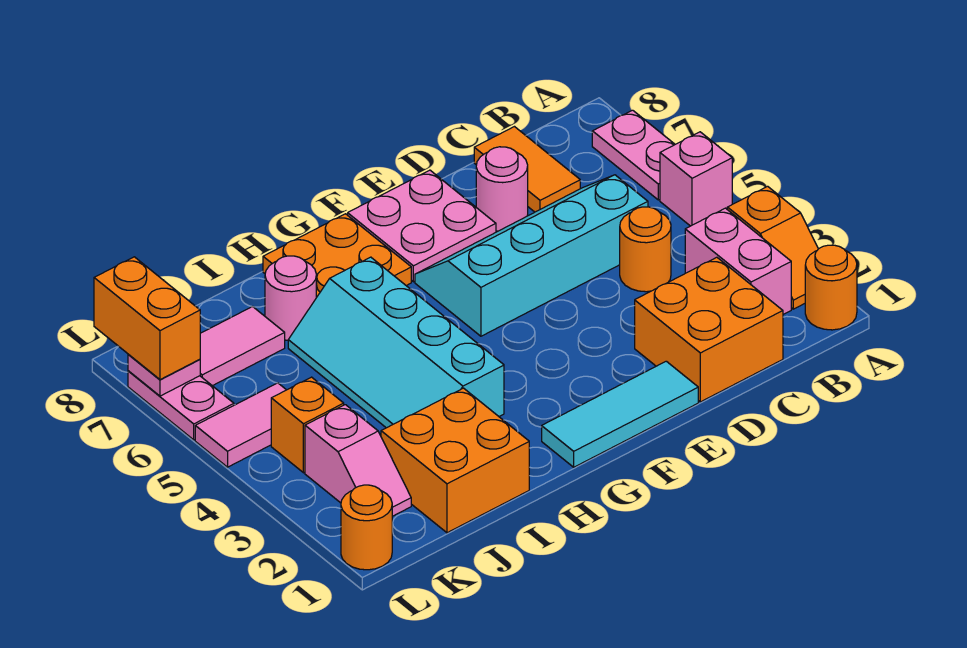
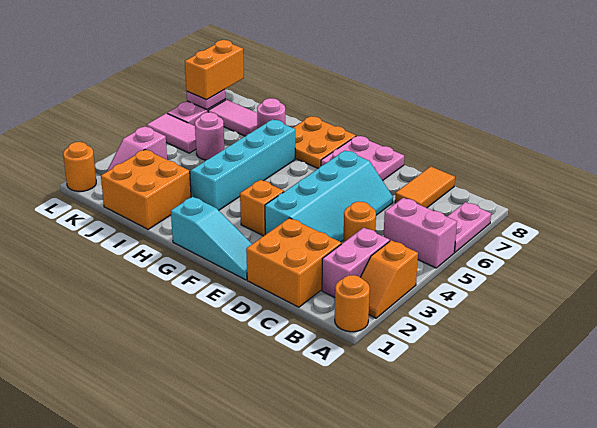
pink 1x1 brick [660,132,732,226] -> pink 1x2 brick [384,198,457,268]
cyan 2x4 slope [415,175,648,336] -> cyan 2x4 slope turned to [265,151,393,242]
pink 1x1 round brick [476,147,528,231] -> pink 1x1 round brick moved to [195,112,224,160]
cyan 1x3 tile [542,361,698,467] -> cyan 1x3 slope [171,197,252,280]
orange 1x1 brick [271,377,344,473] -> orange 1x1 brick moved to [240,180,284,236]

